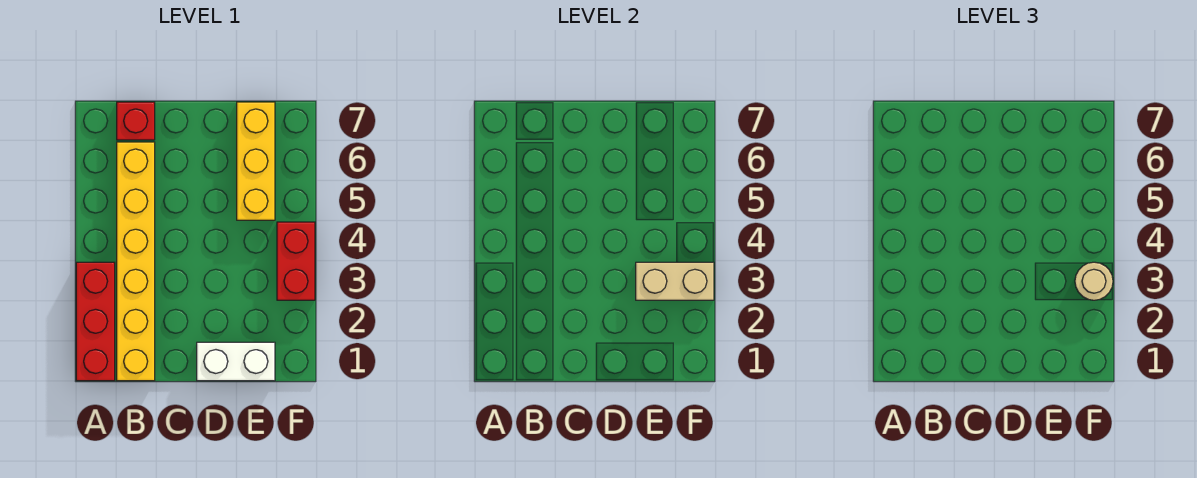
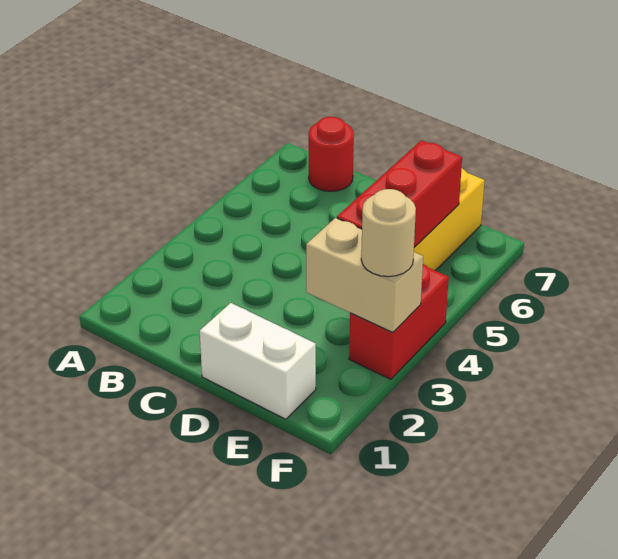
red 1x3 brick [76,262,115,381] -> red 1x3 brick moved to [337,140,462,247]
yellow 1x6 brick [117,142,155,381] -> none
red 1x1 brick [117,102,155,140] -> red 1x1 round brick [309,117,354,191]

